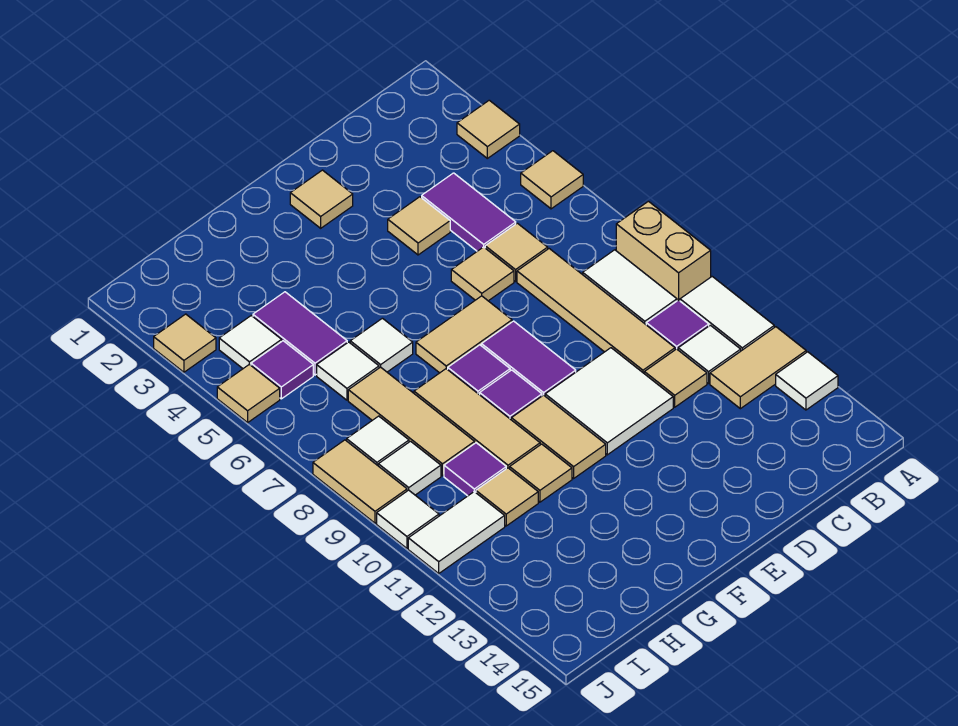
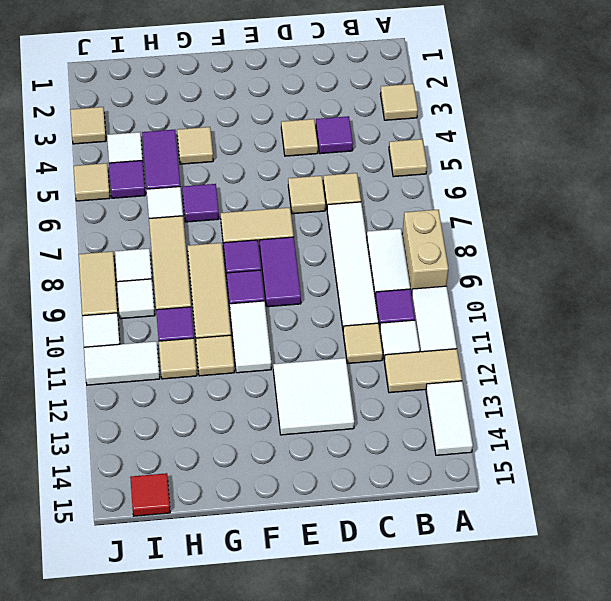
white 1x1 tile [776,352,838,410] -> white 1x2 tile [426,381,473,455]
purple 1x2 tile [422,173,516,251] -> purple 1x1 tile [316,116,353,154]
tan 1x4 tile [517,249,675,373] -> white 1x4 tile [327,202,378,328]
white 2x2 tile [545,348,673,455] -> white 2x2 tile moved to [273,358,354,435]
tan 1x1 tile [290,170,353,228] -> tan 1x1 tile moved to [177,127,213,164]
tan 1x2 tile [511,395,606,478] -> white 1x2 tile [230,301,271,373]
white 1x1 tile [350,318,413,372] -> purple 1x1 tile [182,184,219,222]
none -> red 1x1 tile [130,473,170,516]

